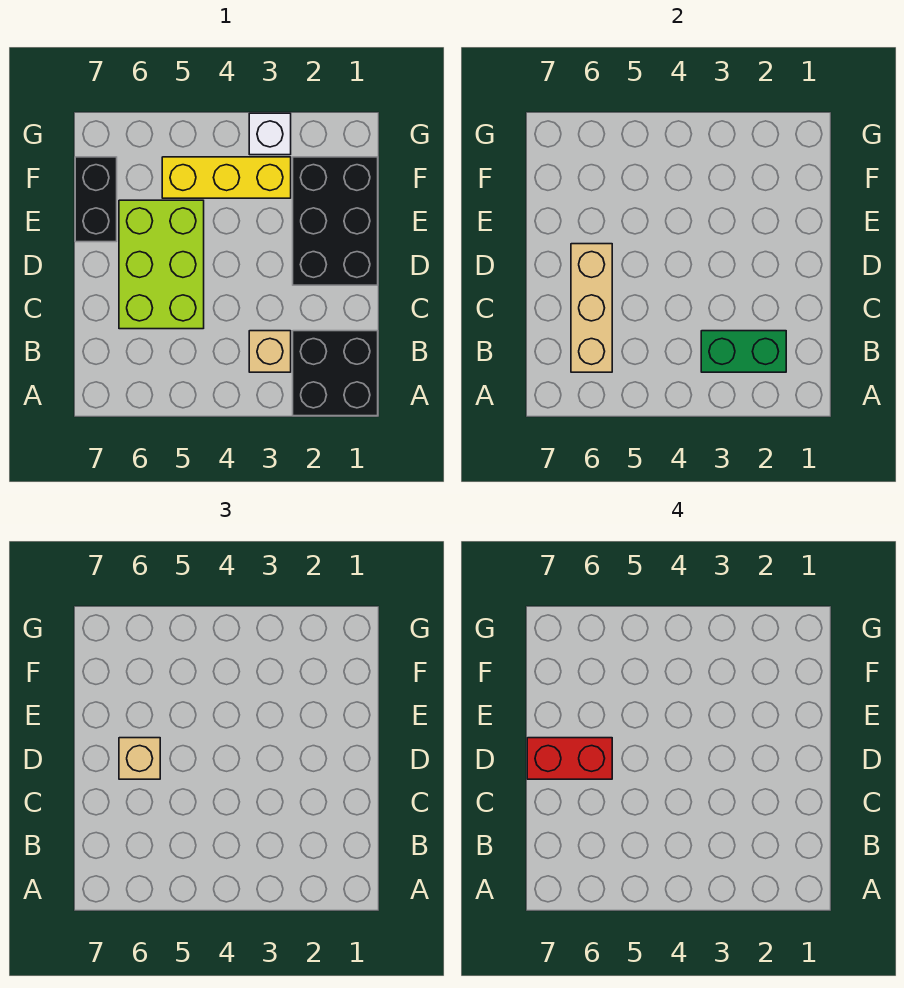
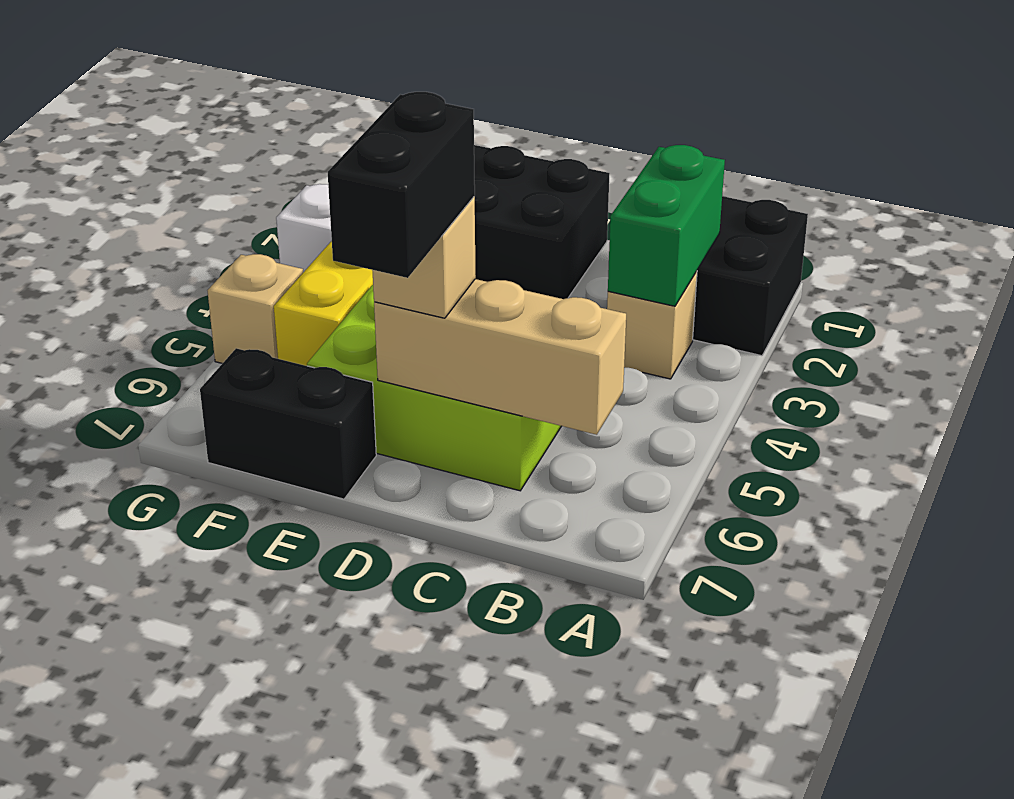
red 1x2 brick [527,738,612,779] -> black 1x2 brick [328,92,475,278]
none -> tan 1x1 brick [207,254,303,363]

